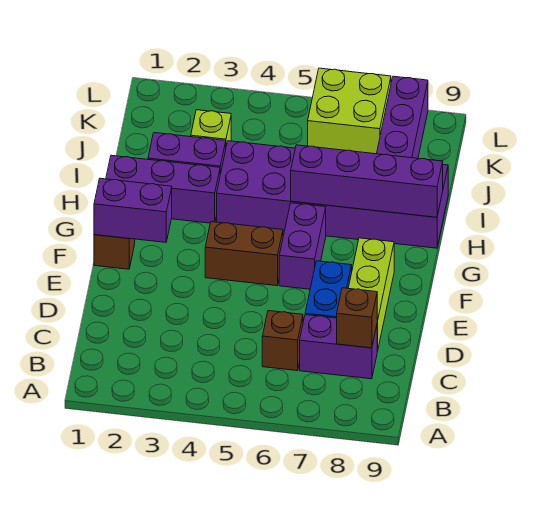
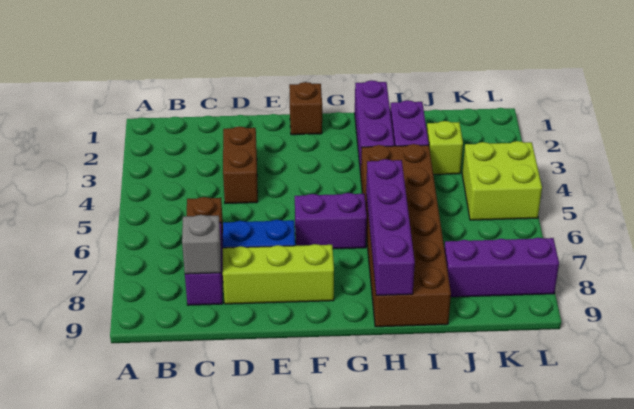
brown 1x1 brick [337,288,377,348] -> grey 1x1 brick [182,215,221,274]
purple 1x2 brick [94,178,172,242] -> none
brown 1x2 brick [205,222,283,286] -> brown 1x2 brick moved to [223,126,258,204]
purple 2x6 brick [217,141,448,248] -> brown 2x6 brick [361,144,451,327]
lime 2x2 brick [308,68,391,154] -> lime 2x2 brick moved to [462,141,542,220]

